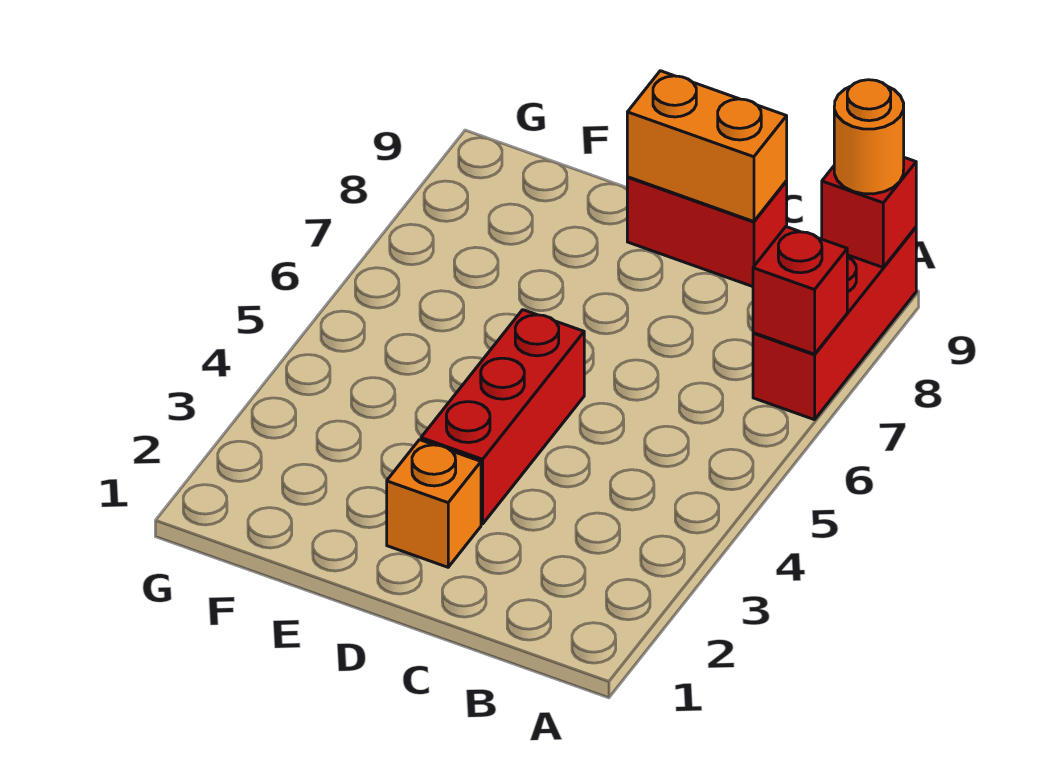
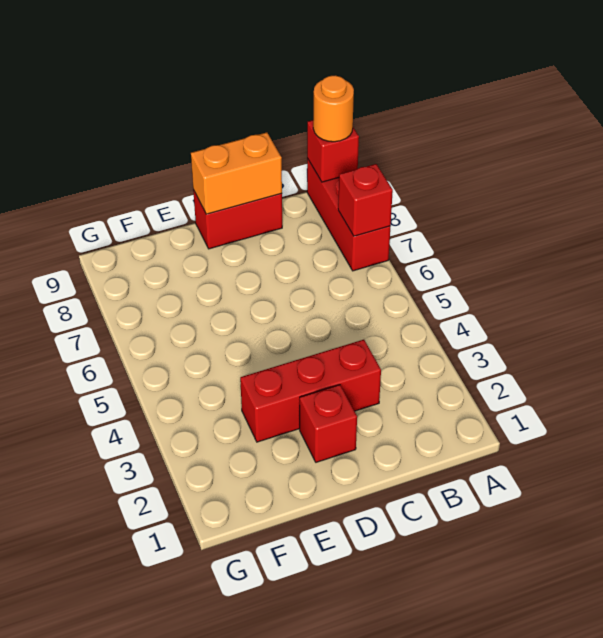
orange 1x1 brick [387,440,481,567] -> red 1x1 brick [300,385,357,462]
red 1x3 brick [421,310,584,524] -> red 1x3 brick turned to [240,340,381,442]

